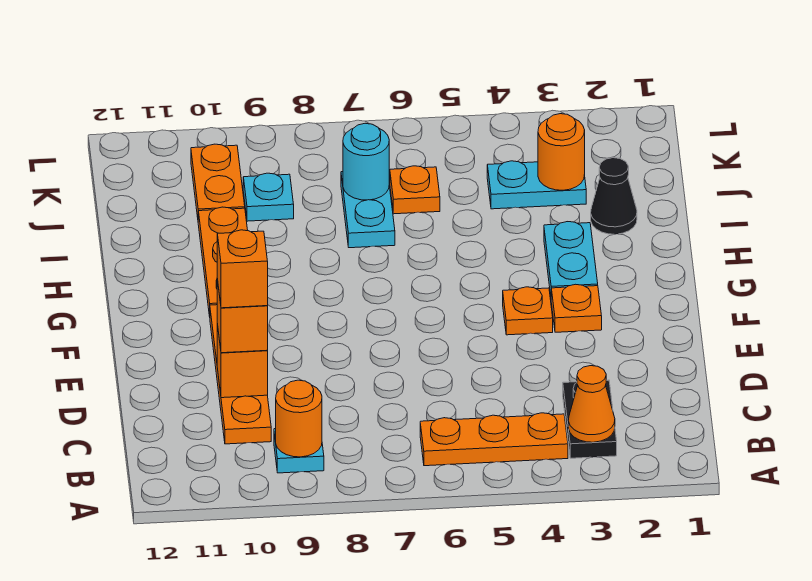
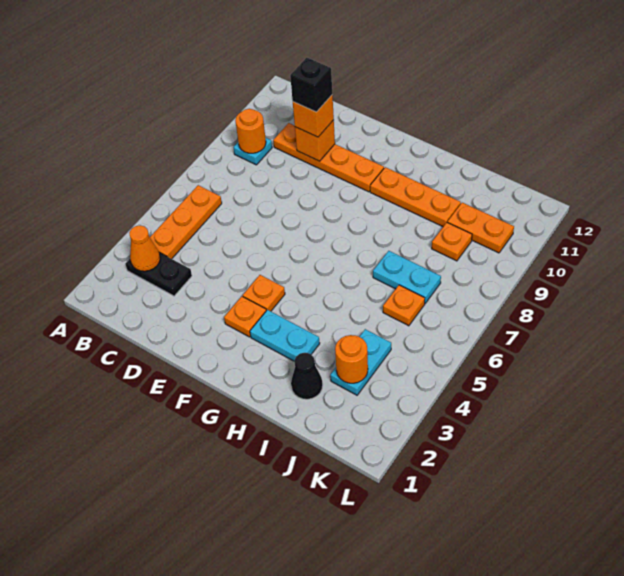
orange 1x1 brick [217,230,268,308] -> black 1x1 brick [290,58,332,112]
cyan 1x1 round brick [343,123,389,200] -> none
cyan 1x1 plate [243,173,294,221] -> orange 1x1 plate [432,223,472,261]

